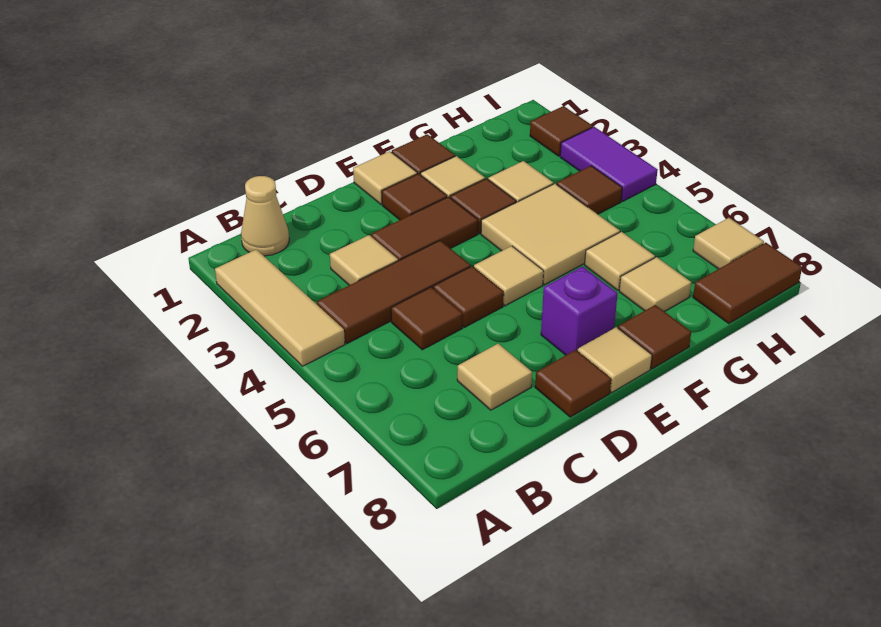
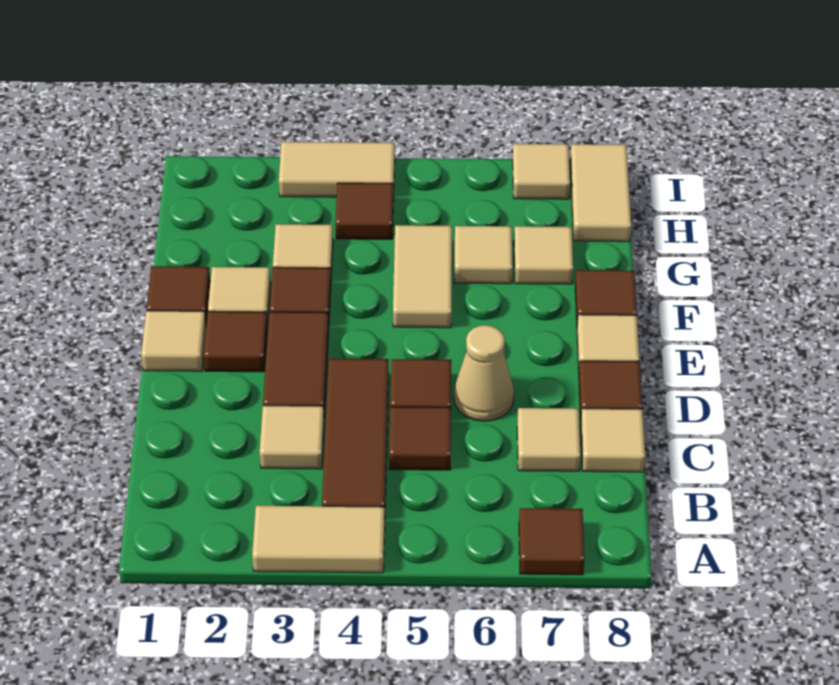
tan 1x3 tile [215,249,345,366] -> tan 1x2 tile [252,506,385,573]
tan 1x1 cone [241,176,289,256] -> tan 1x1 cone moved to [454,325,514,421]
tan 1x1 tile [474,246,544,306] -> tan 1x1 tile moved to [581,409,645,472]
purple 1x1 brick [541,267,618,355] -> none
tan 2x2 tile [481,184,620,284] -> tan 1x2 tile [393,225,452,328]
brown 1x2 tile [693,243,802,324] -> tan 1x2 tile [570,144,631,242]
brown 1x1 tile [530,106,593,156] -> brown 1x1 tile moved to [519,508,584,575]
purple 1x2 tile [560,127,657,201] -> tan 1x2 tile [279,142,395,197]

